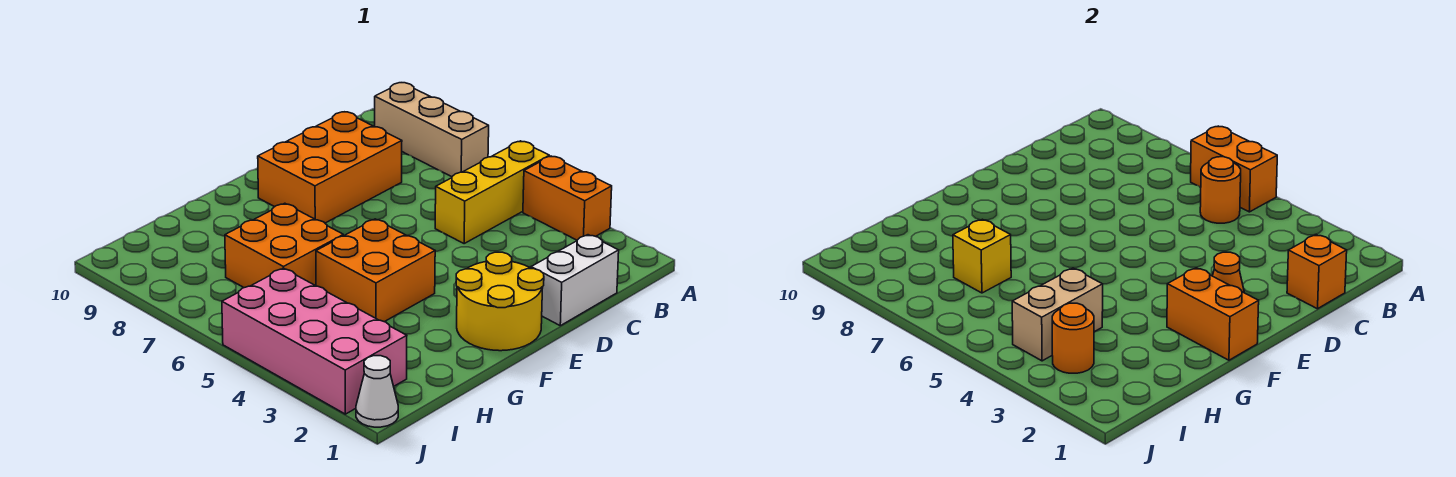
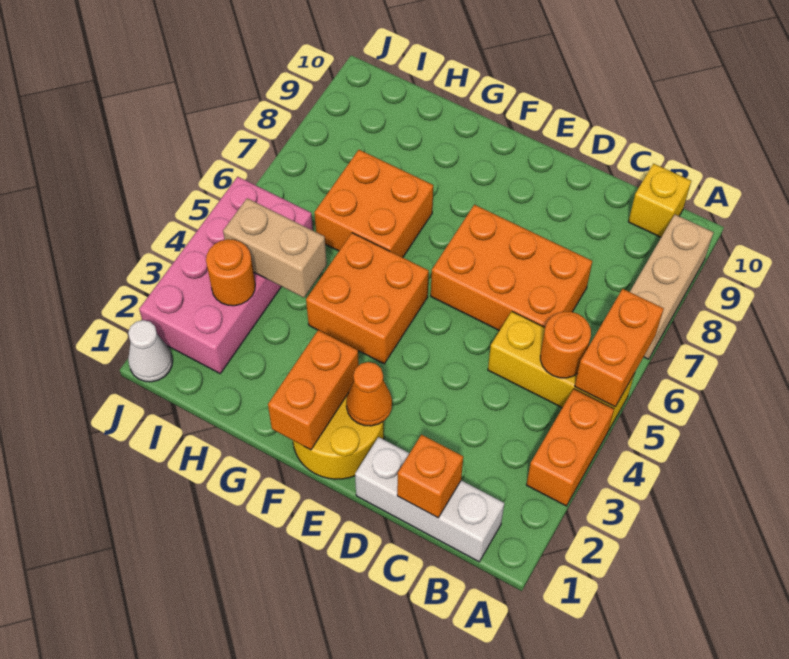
white 1x2 brick [531,235,619,326] -> white 1x3 brick [355,437,504,562]
orange 2x3 brick [258,112,402,223] -> orange 2x3 brick moved to [431,205,592,331]
yellow 1x1 brick [953,219,1011,293] -> yellow 1x1 brick moved to [628,164,691,237]

